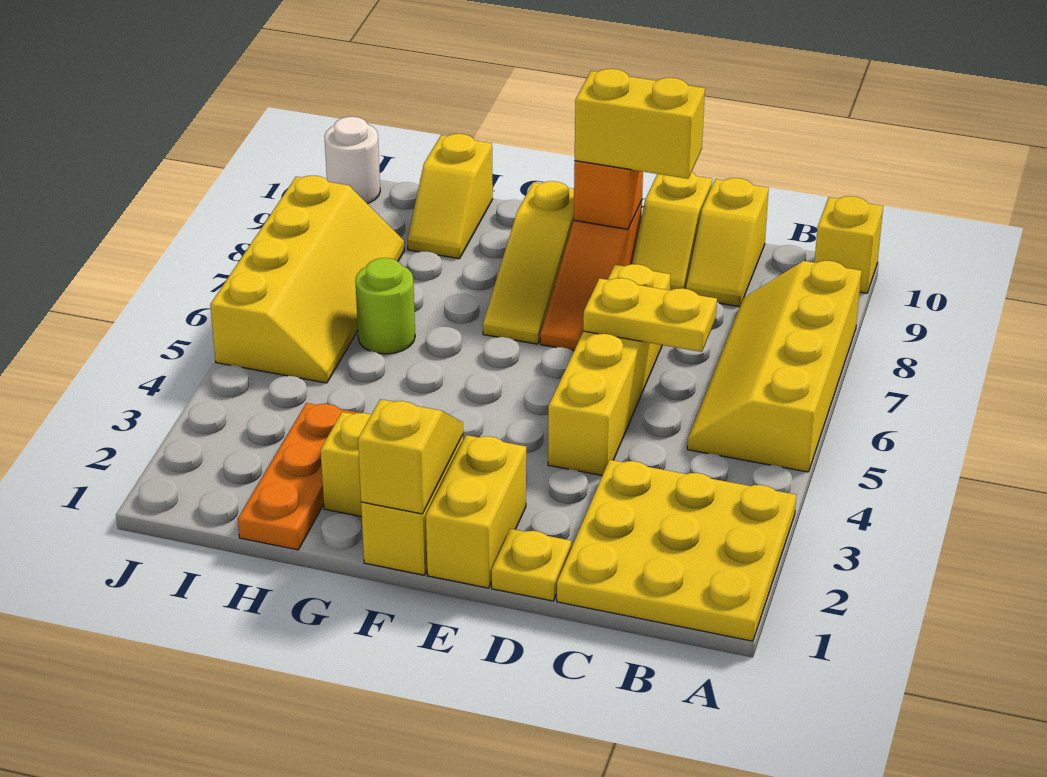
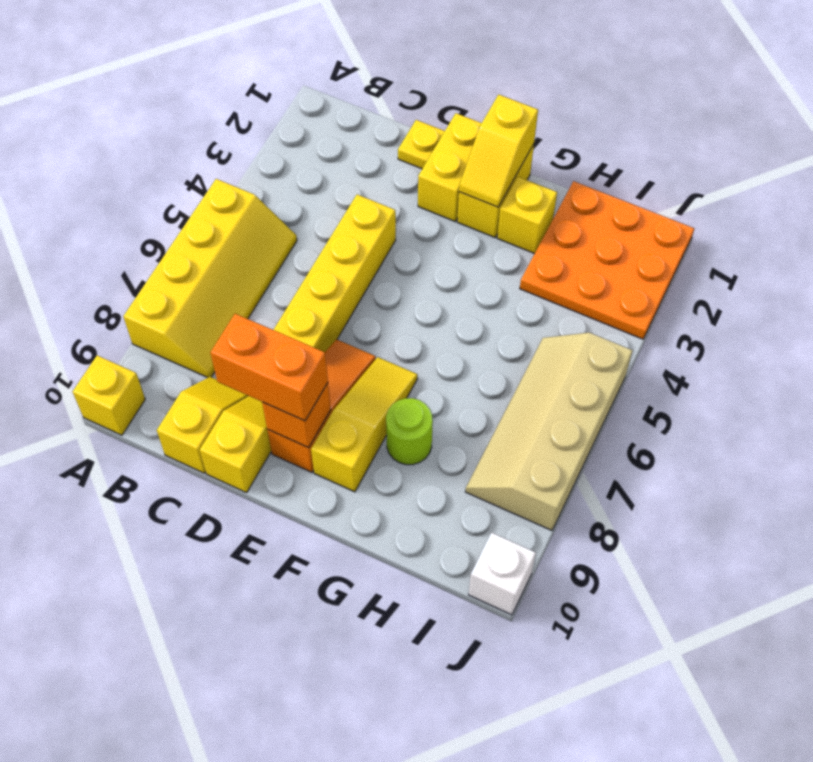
yellow 3x3 plate [557,460,796,641] -> none
yellow 1x2 plate [583,278,717,352] -> none
yellow 1x2 brick [575,69,705,179] -> orange 1x2 brick [210,314,328,421]
orange 1x3 plate [238,403,358,550] -> orange 3x3 plate [520,181,694,339]
lime 1x1 round brick [355,258,415,354] -> lime 1x1 round brick moved to [386,398,433,465]
yellow 1x2 slope [408,134,493,259] -> none
yellow 2x4 slope [210,175,404,383] -> tan 2x4 slope [465,333,633,530]
white 1x1 round brick [324,117,380,204] -> white 1x1 brick [469,533,536,615]

